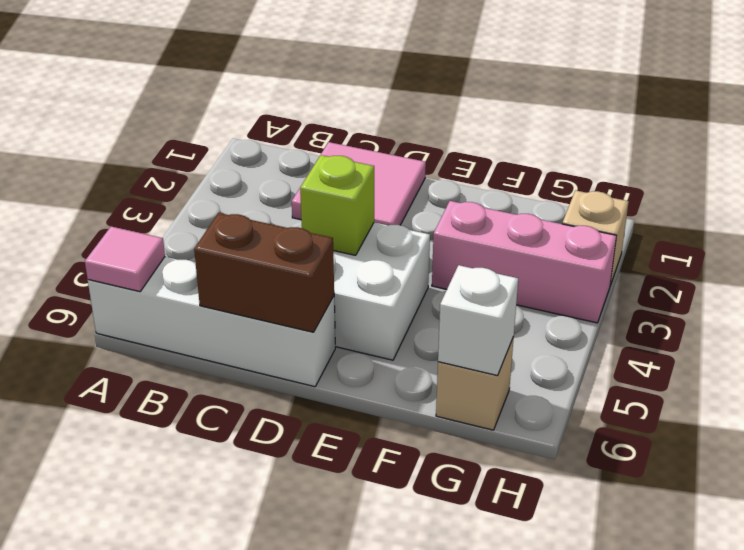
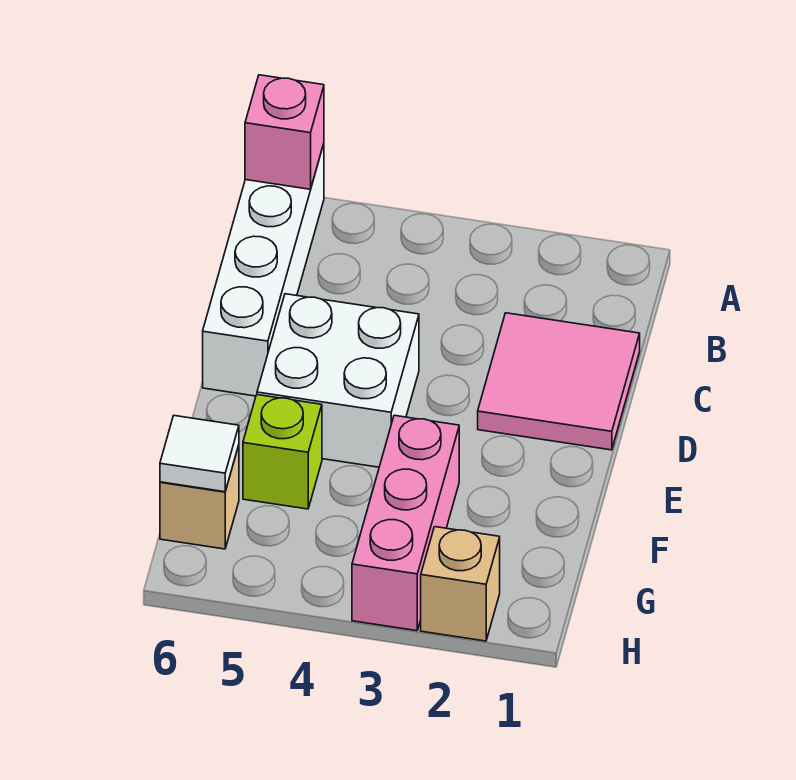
pink 1x1 tile [85,227,165,292] -> pink 1x1 brick [245,75,324,189]
brown 1x2 brick [194,213,334,332] -> none
lime 1x1 brick [300,155,374,255] -> lime 1x1 brick moved to [243,395,322,509]
white 1x1 brick [438,265,518,376] -> white 1x1 tile [160,416,239,492]

